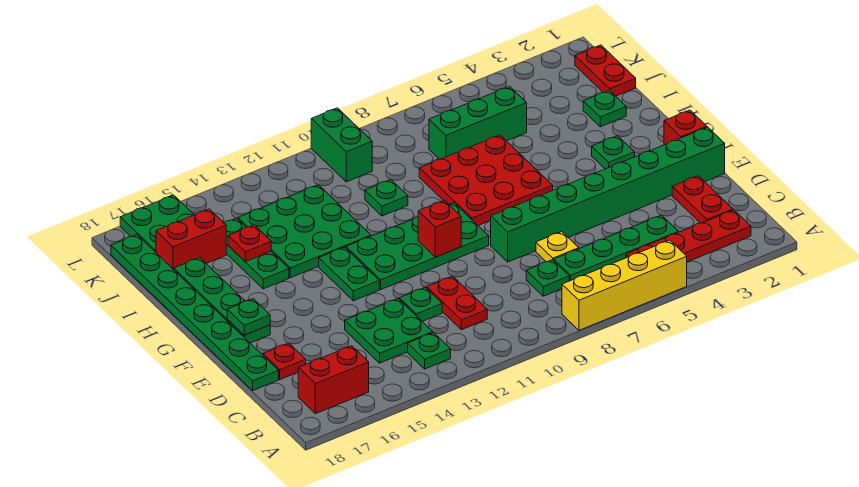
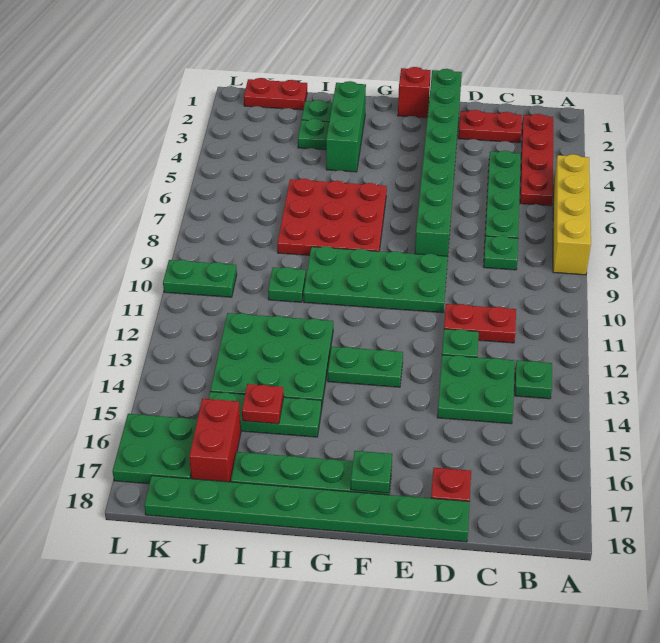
red 1x2 brick [298,346,369,414] -> none
yellow 1x1 plate [536,232,579,262] -> none
green 2x4 plate [346,203,489,289] -> green 2x4 plate turned to [303,246,448,313]
red 1x1 brick [418,200,461,257] -> none
green 1x1 plate [592,136,635,169] -> green 1x1 plate moved to [298,119,329,150]
green 1x3 brick [429,86,527,159] -> green 1x3 brick moved to [326,81,366,172]
green 1x2 brick [311,108,372,182] -> green 1x2 plate [163,260,237,297]

